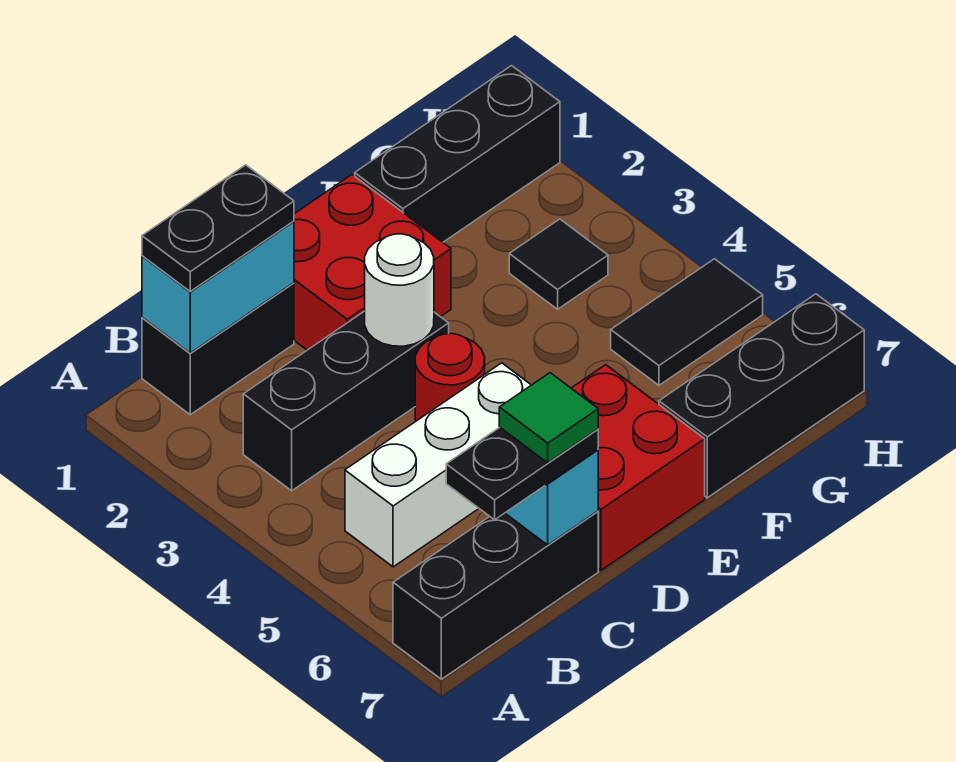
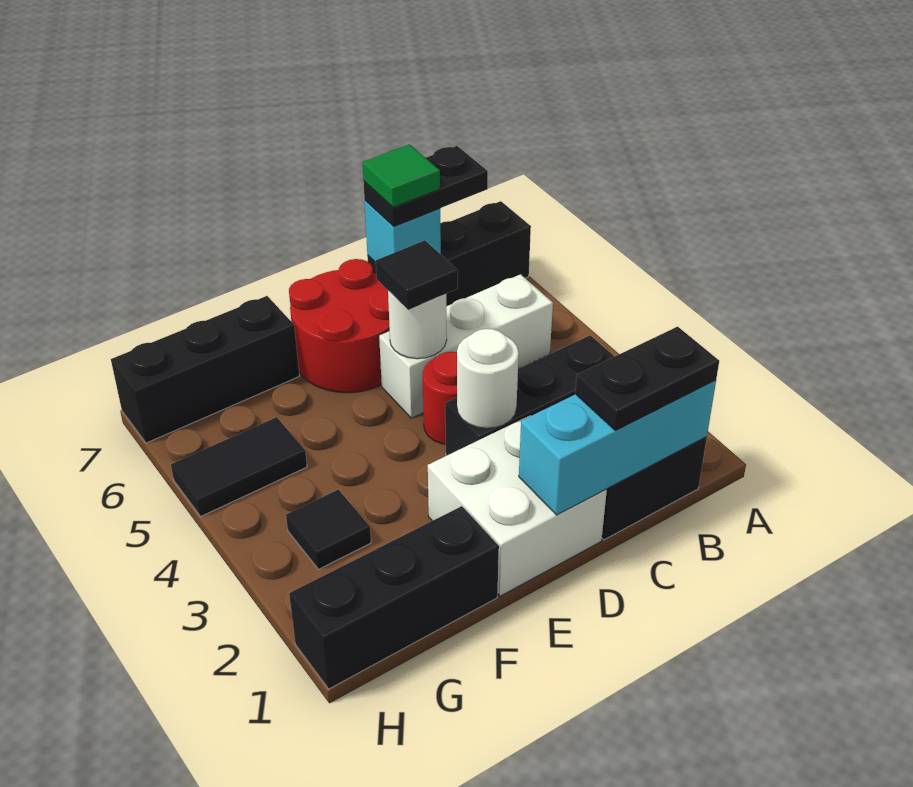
cyan 1x2 brick [142,221,294,353] -> cyan 1x3 brick [519,380,716,515]
red 2x2 brick [294,175,451,350] -> white 2x2 brick [428,416,607,596]
none -> white 1x1 round brick [388,291,447,359]
none -> black 1x1 tile [376,240,458,310]
red 2x2 brick [571,365,705,570] -> red 2x2 round brick [289,259,390,393]

